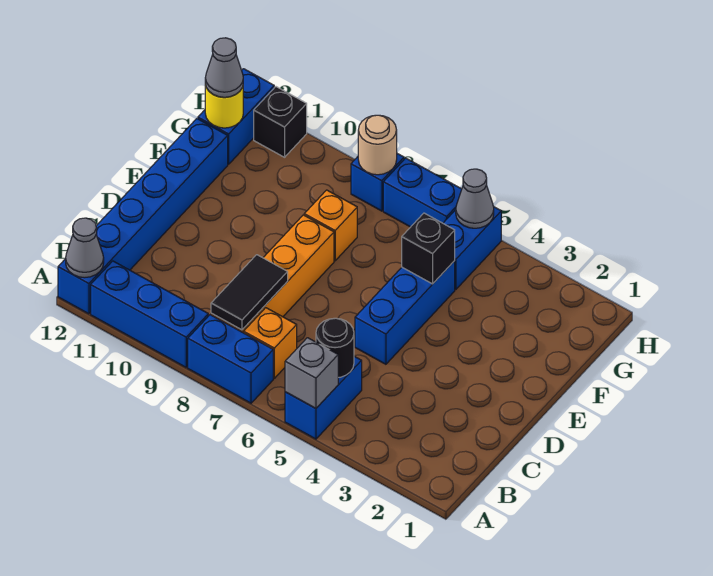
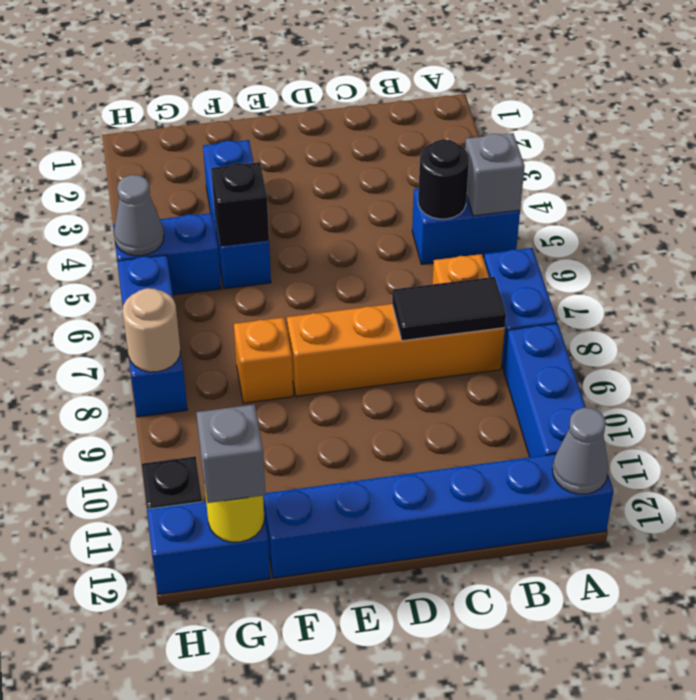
blue 1x3 brick [355,261,455,364] -> blue 1x3 brick turned to [203,140,271,289]
grey 1x1 cone [205,38,243,97] -> grey 1x1 brick [196,405,266,503]

